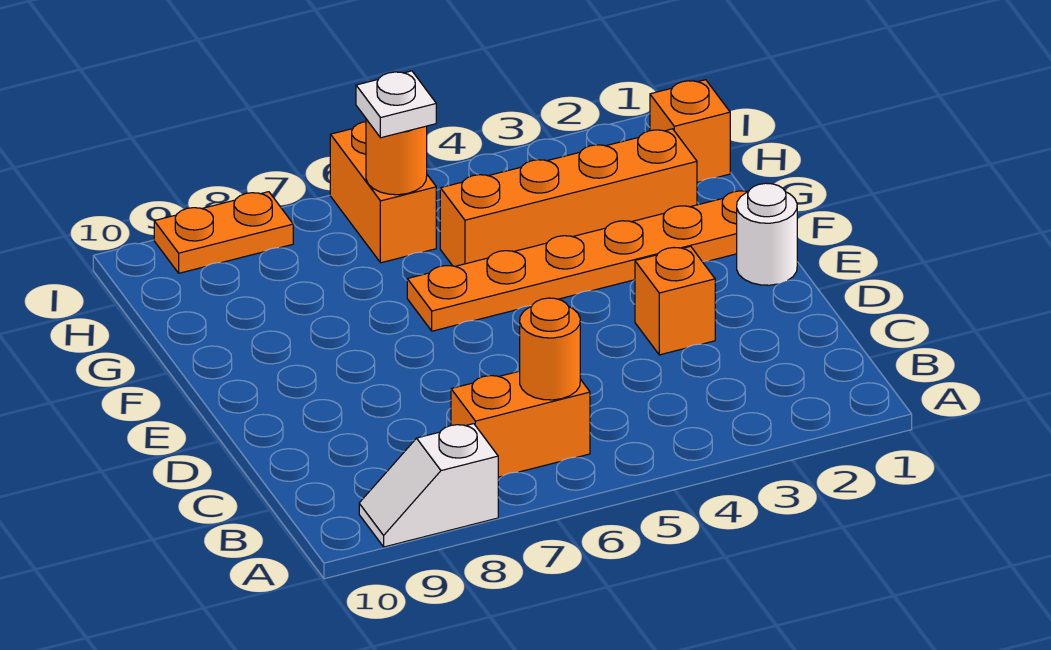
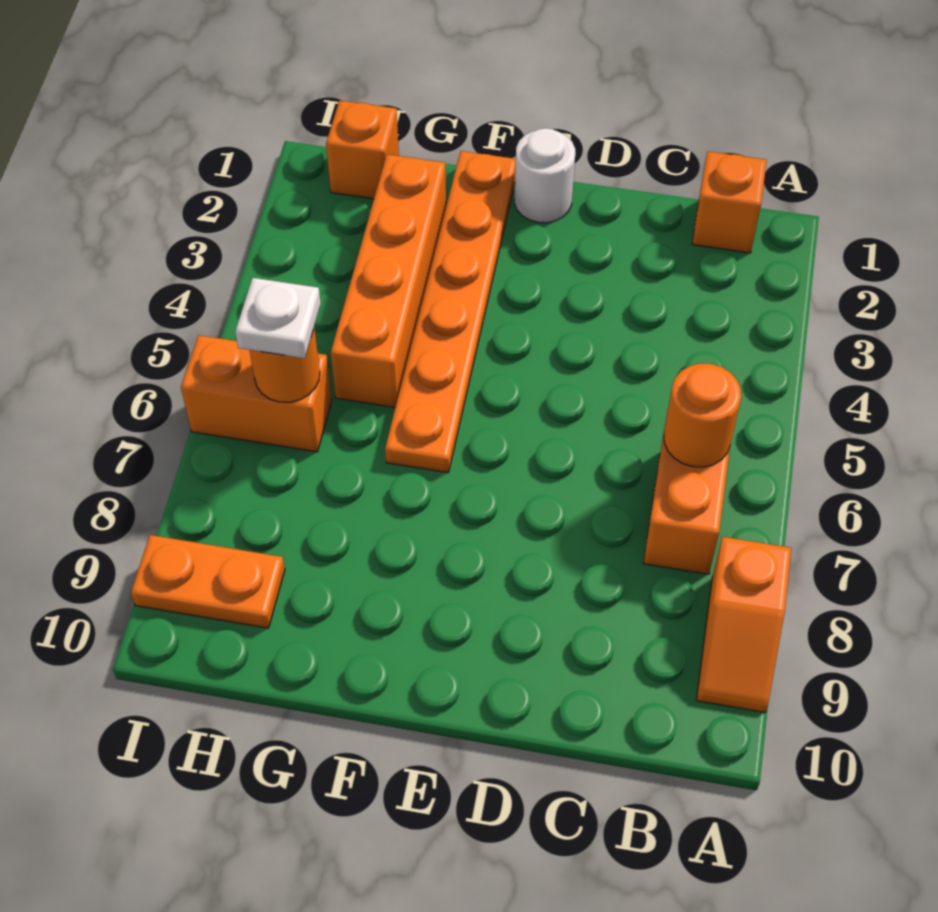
white 1x2 slope [359,424,498,547] -> orange 1x2 slope [696,537,791,712]
orange 1x1 brick [635,246,715,355] -> orange 1x1 brick moved to [692,151,767,253]
orange 1x2 plate [154,192,293,273] -> orange 1x2 plate turned to [131,535,285,628]

